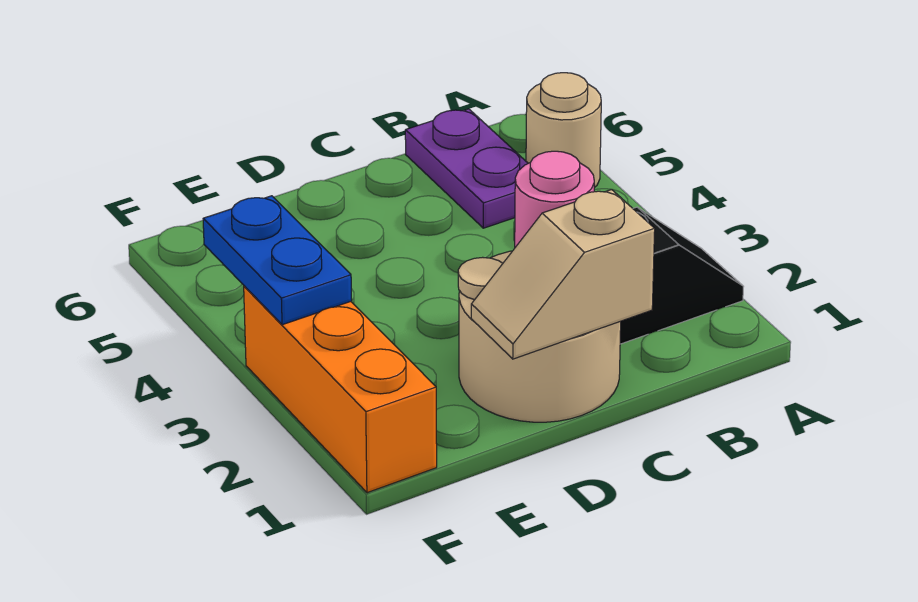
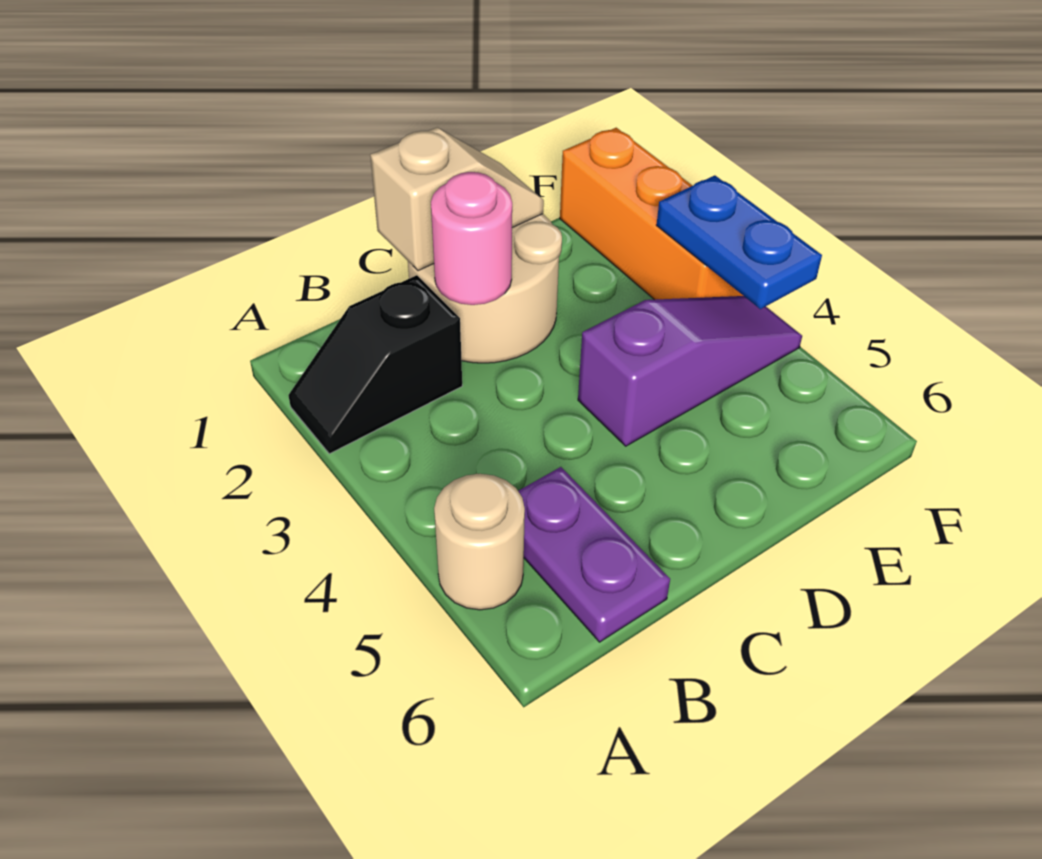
none -> purple 1x3 slope [578,296,802,446]

